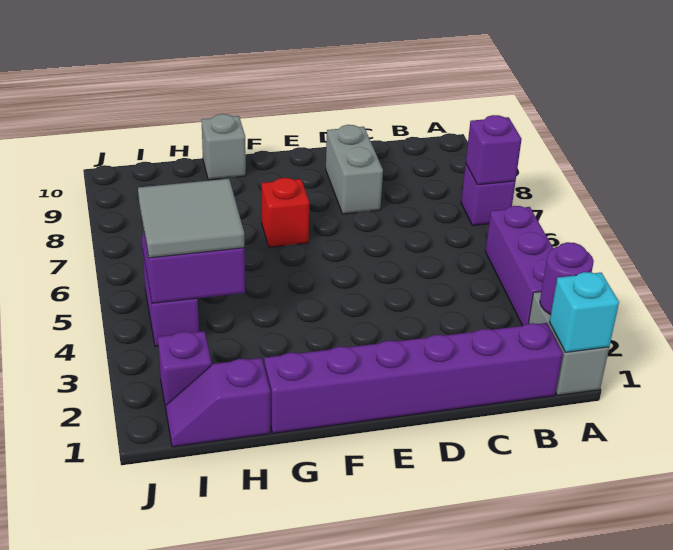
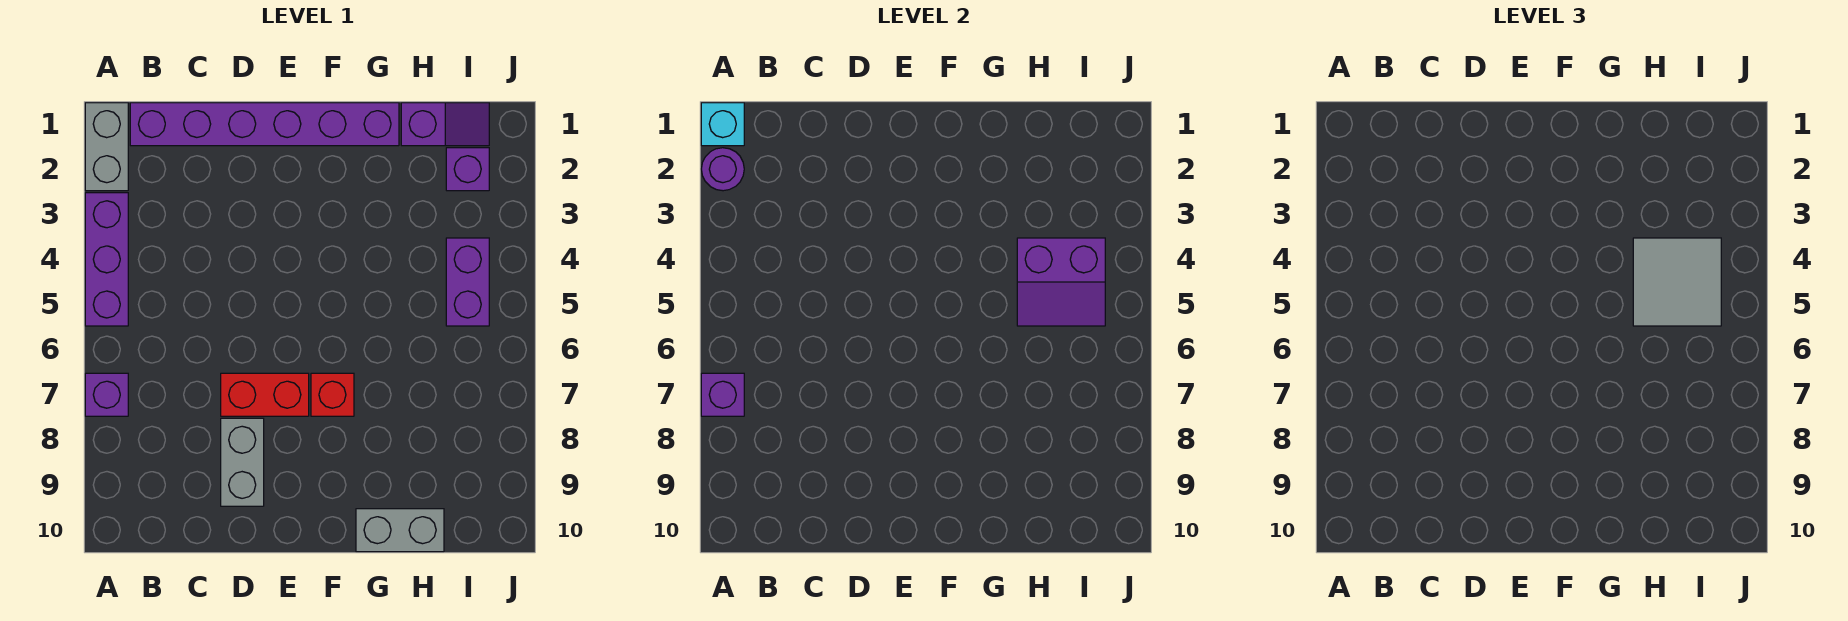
none -> red 1x2 brick [221,373,309,416]
grey 1x1 brick [202,114,246,180] -> grey 1x2 brick [356,509,444,552]

